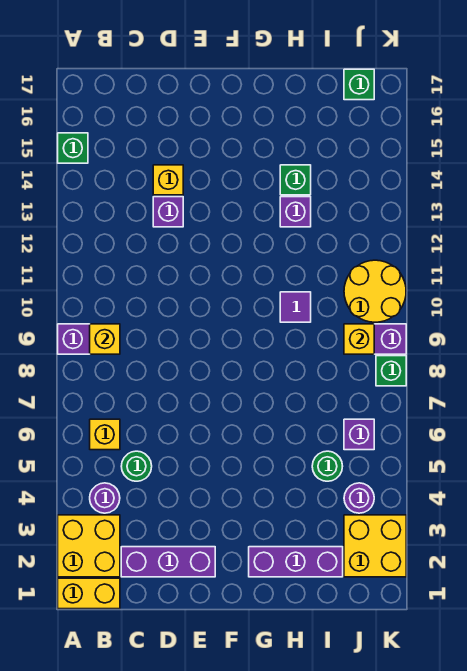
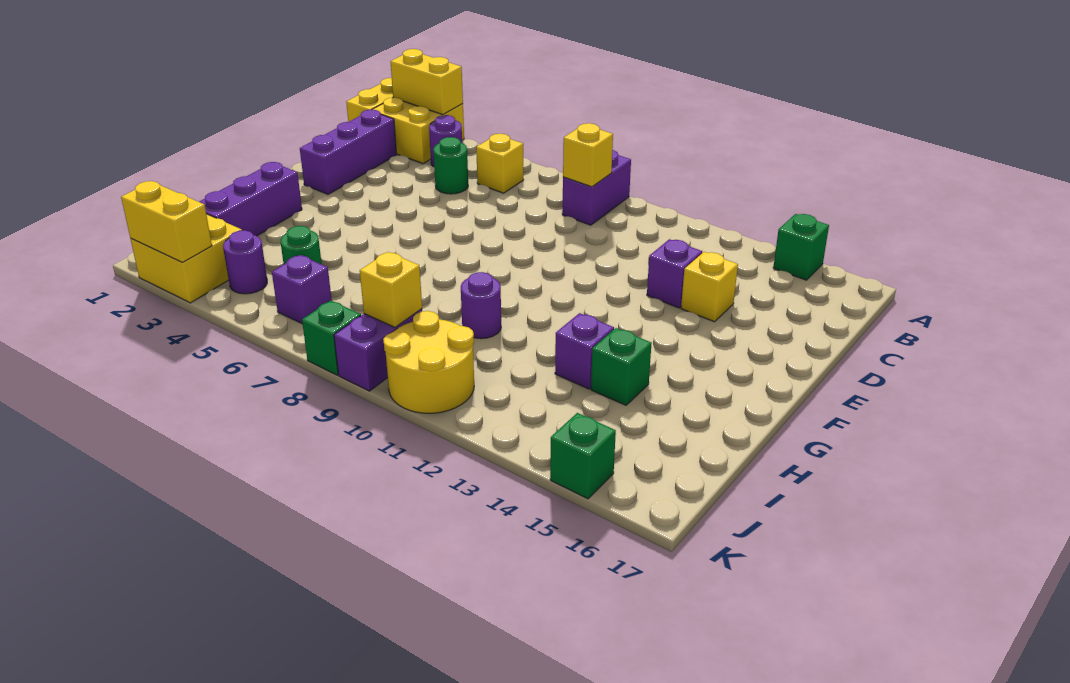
none -> yellow 1x2 brick [390,49,463,115]
purple 1x1 tile [280,292,311,322] -> purple 1x1 round brick [461,272,501,339]
green 1x1 brick [344,69,374,100] -> green 1x1 brick moved to [550,413,616,499]
none -> yellow 1x2 brick [121,181,212,262]

